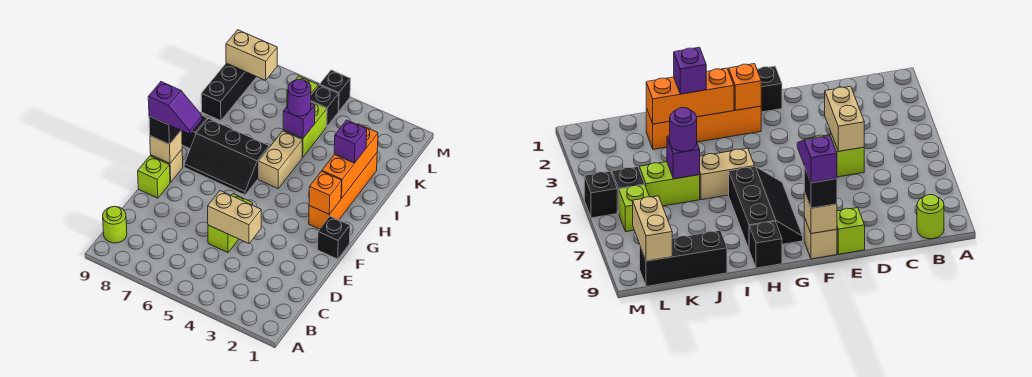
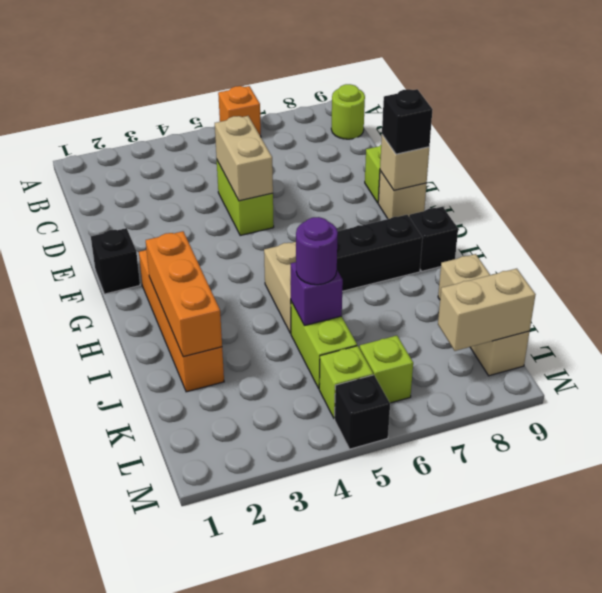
tan 1x2 brick [208,191,261,244] -> tan 1x2 brick turned to [215,116,273,201]
purple 1x2 slope [148,82,202,134] -> none
orange 1x1 brick [309,171,342,214] -> orange 1x1 brick moved to [218,86,261,136]
purple 1x1 brick [334,120,367,163] -> none
black 1x3 brick [201,63,256,121] -> tan 1x3 brick [438,254,530,376]
black 1x1 brick [311,85,339,127] -> lime 1x1 brick [319,346,373,418]

